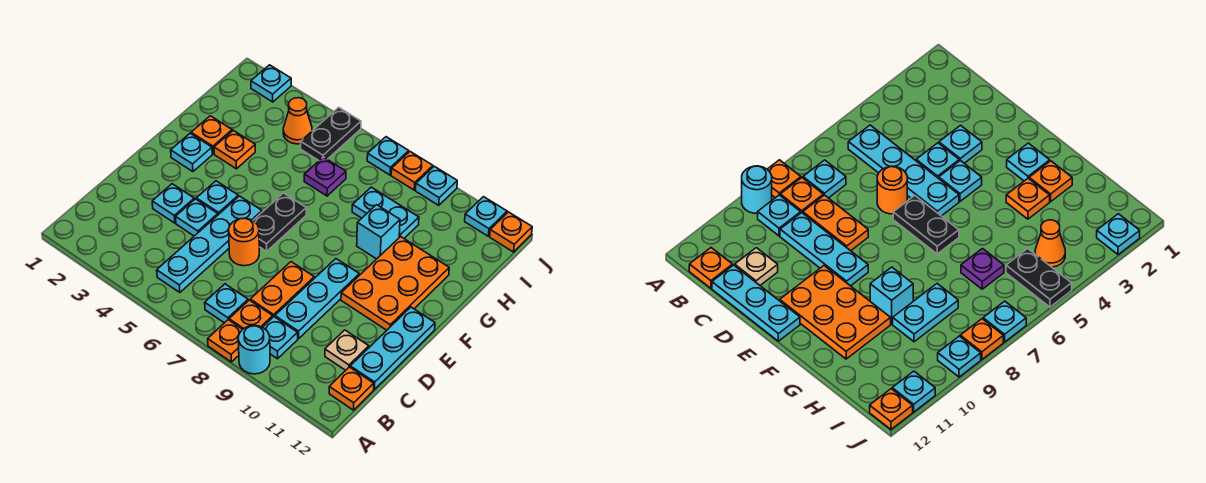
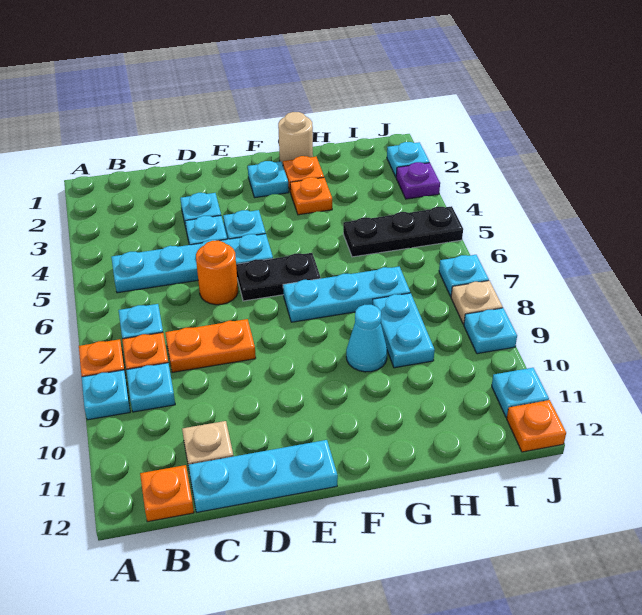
cyan 1x1 round brick [238,326,270,374] -> cyan 1x1 plate [82,370,130,420]
cyan 1x3 plate [275,259,359,339] -> cyan 1x3 plate moved to [283,267,410,322]
orange 2x3 plate [341,236,449,330] -> none
none -> tan 1x1 round brick [278,112,313,165]
cyan 1x1 brick [357,205,400,259] -> cyan 1x1 cone [346,305,387,372]
purple 1x1 plate [304,157,346,196] -> purple 1x1 plate moved to [396,162,440,199]
orange 1x1 cone [283,98,312,144] -> none
black 1x2 plate [301,108,361,160] -> black 1x3 plate [343,206,463,257]
orange 1x1 plate [391,152,433,190] -> tan 1x1 plate [451,281,503,324]

